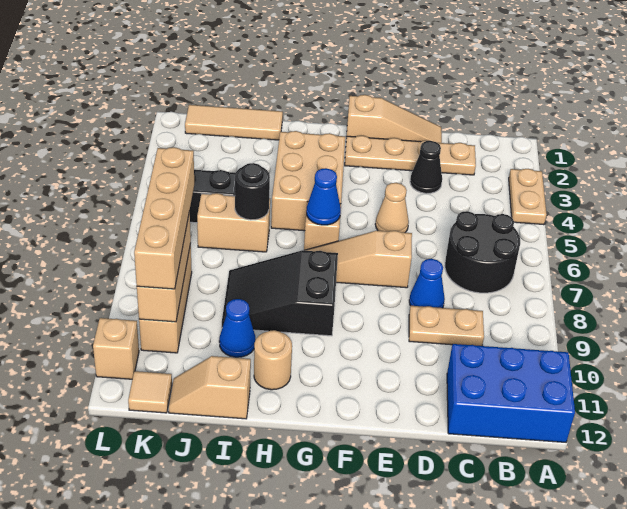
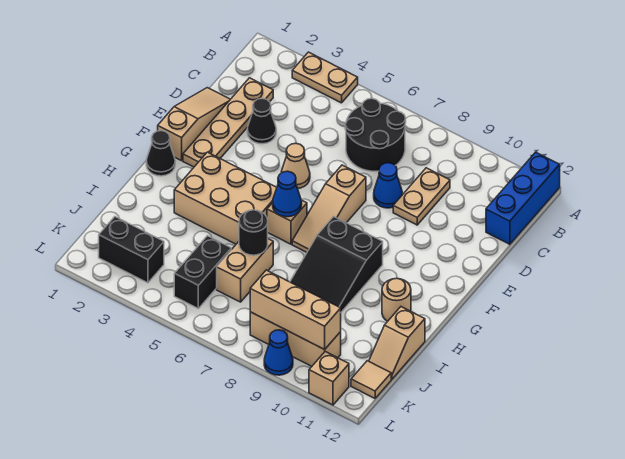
blue 2x3 brick [447,344,575,442] -> blue 1x3 brick [486,152,560,244]
none -> black 1x1 cone [146,131,175,176]
tan 1x3 tile [185,105,283,140] -> none
blue 1x1 cone [219,299,256,357] -> blue 1x1 cone moved to [264,330,293,375]
none -> black 1x2 brick [99,217,164,283]
tan 1x4 brick [134,147,194,289] -> none

